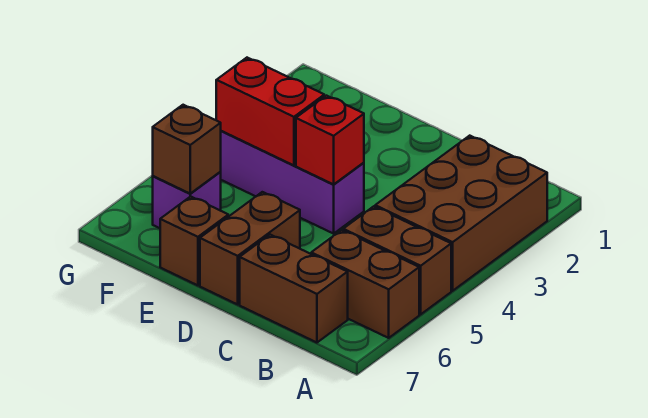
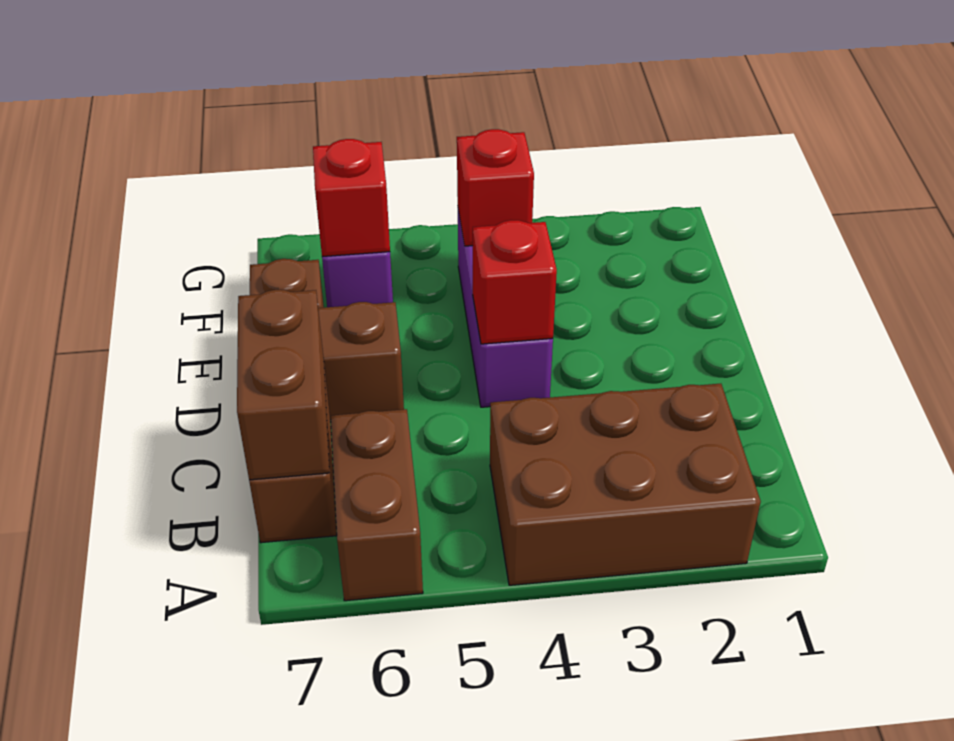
brown 1x2 brick [343,206,451,314] -> brown 1x2 brick moved to [237,290,329,480]
red 1x2 brick [216,58,324,165] -> red 1x1 brick [457,129,534,246]
brown 1x1 brick [153,105,221,193] -> red 1x1 brick [313,139,390,257]

